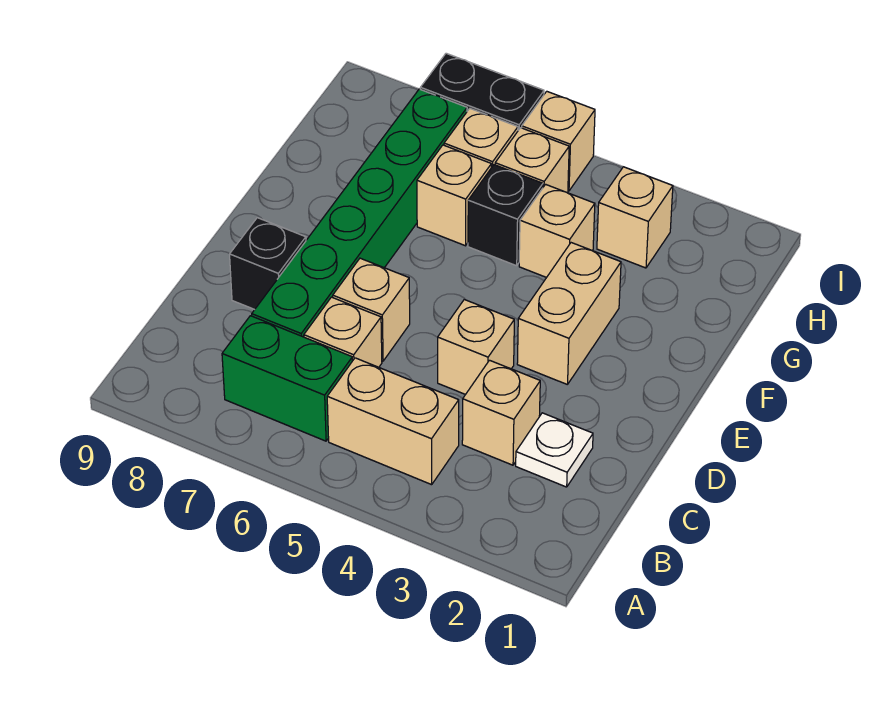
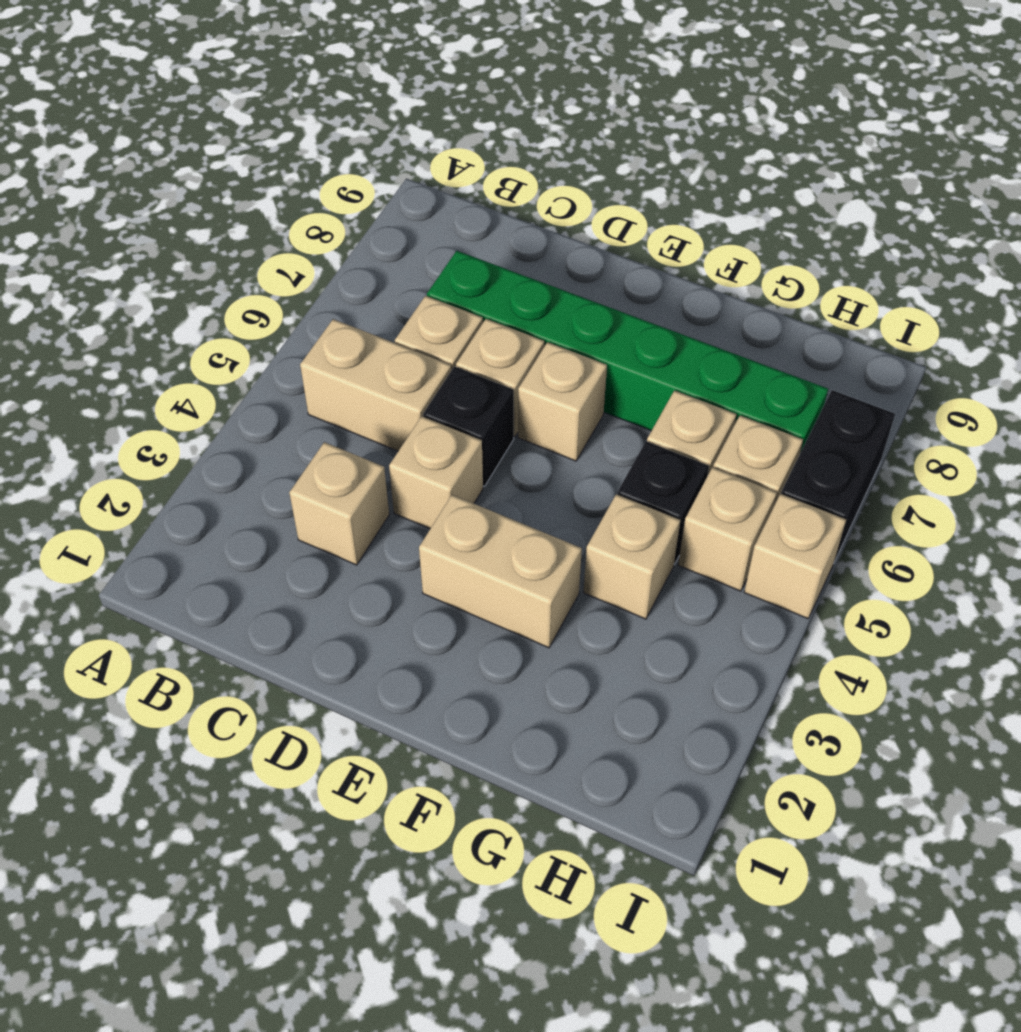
tan 1x2 brick [327,358,459,485] -> tan 1x2 brick turned to [300,319,452,451]
green 1x2 brick [222,316,352,441] -> none
white 1x1 plate [516,413,593,487] -> none
black 1x1 brick [230,218,306,310] -> black 1x1 brick moved to [423,367,514,486]
tan 1x1 brick [597,167,673,268] -> tan 1x1 brick moved to [518,342,607,461]

